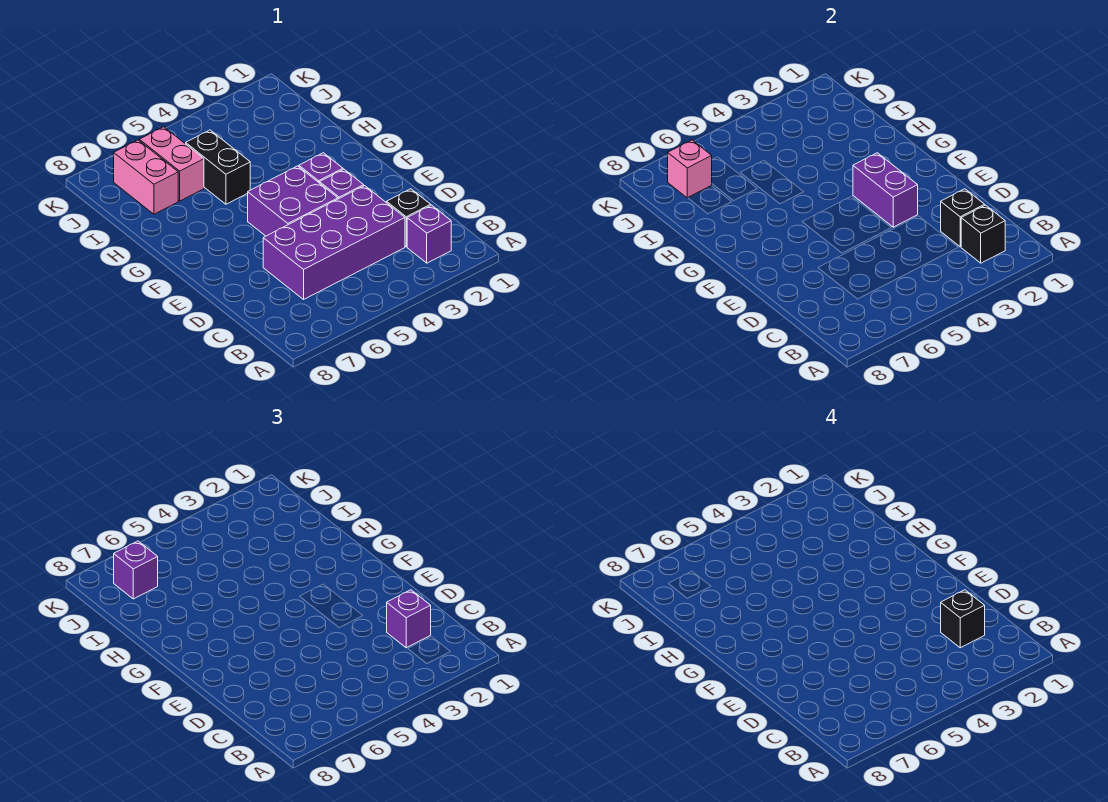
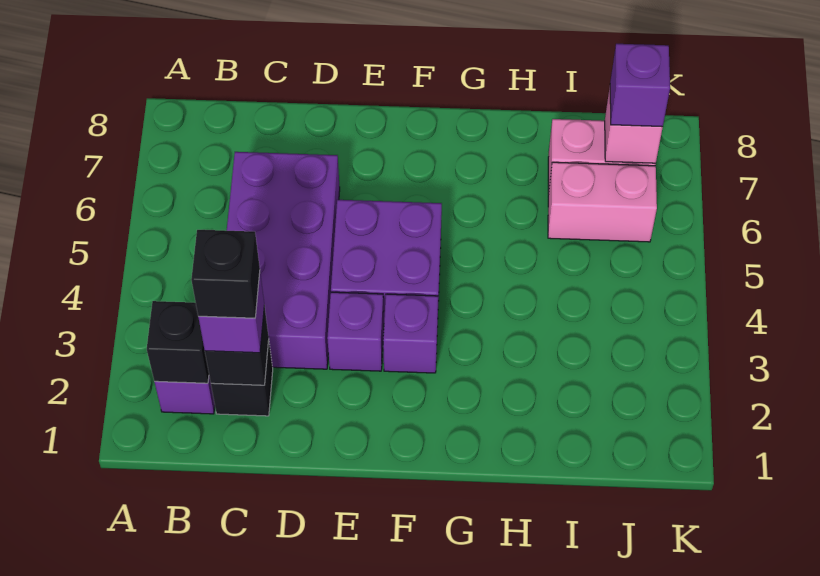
purple 1x2 brick [853,153,918,227] -> none
black 1x2 brick [186,130,250,204] -> none

